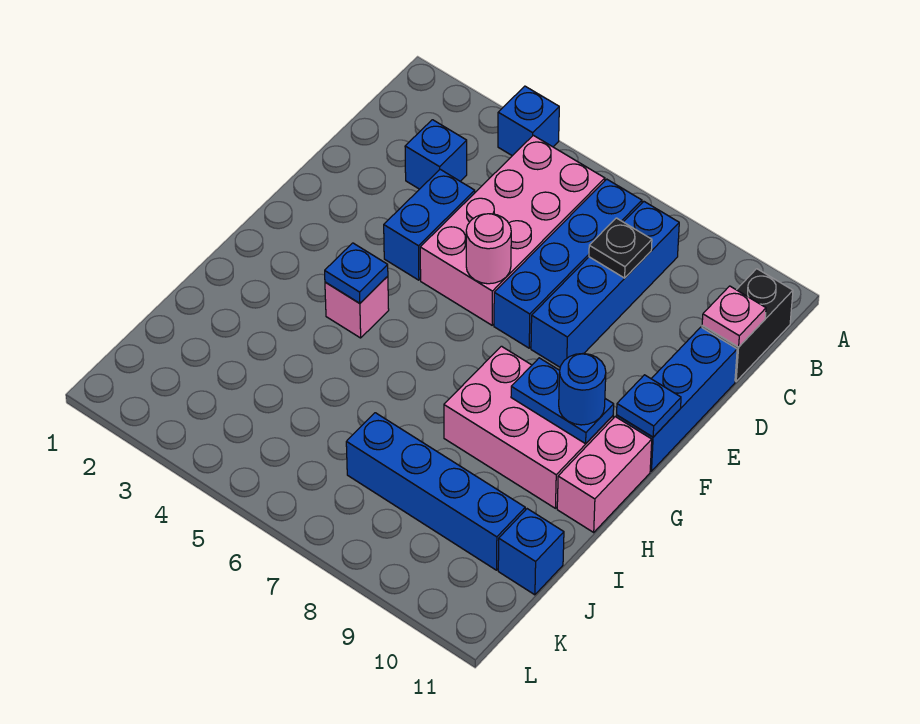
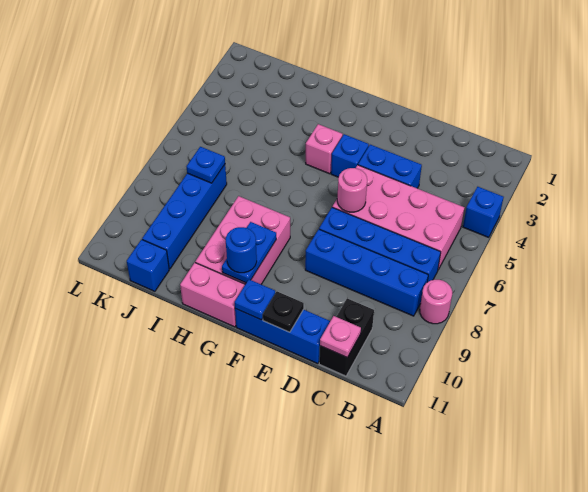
none -> pink 1x1 round brick [420,280,452,324]
black 1x2 brick [702,269,793,381] -> black 1x2 brick turned to [319,298,374,376]
blue 1x1 brick [405,120,467,189] -> blue 1x1 brick moved to [331,134,369,177]
black 1x1 plate [589,218,652,278] -> black 1x1 plate moved to [263,292,304,332]
blue 1x1 plate [325,243,388,303] -> blue 1x1 plate moved to [187,147,225,183]

